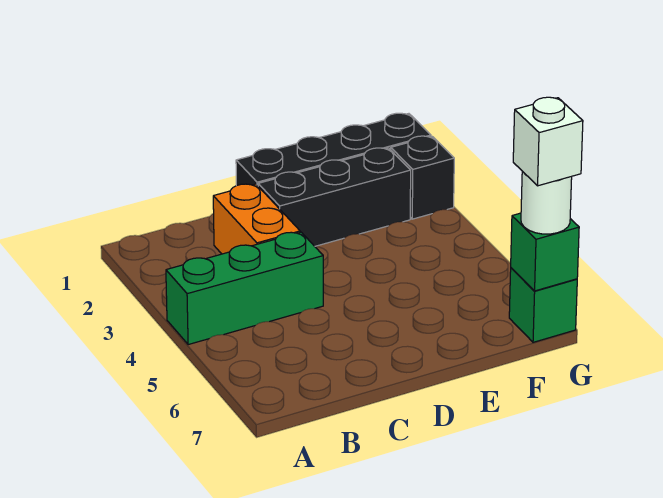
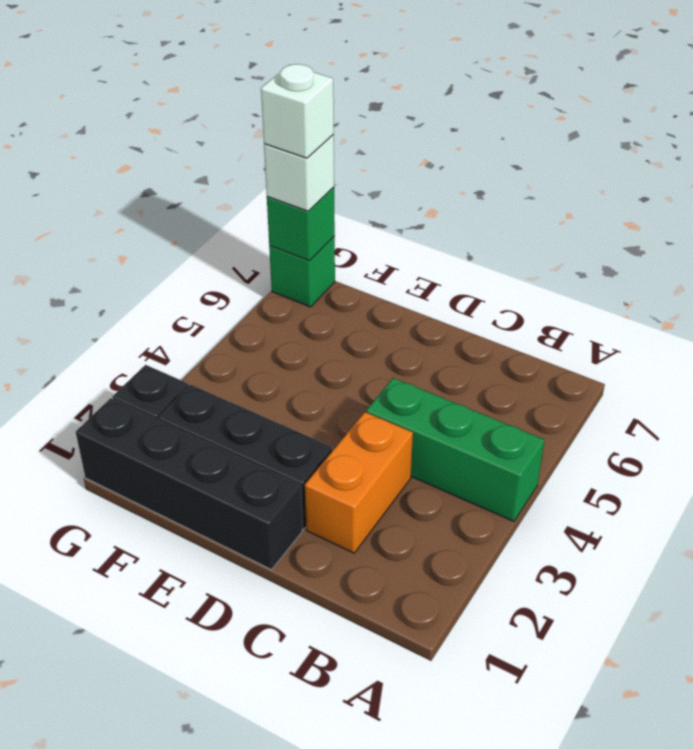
white 1x1 round brick [521,171,572,234] -> white 1x1 brick [264,135,334,211]

